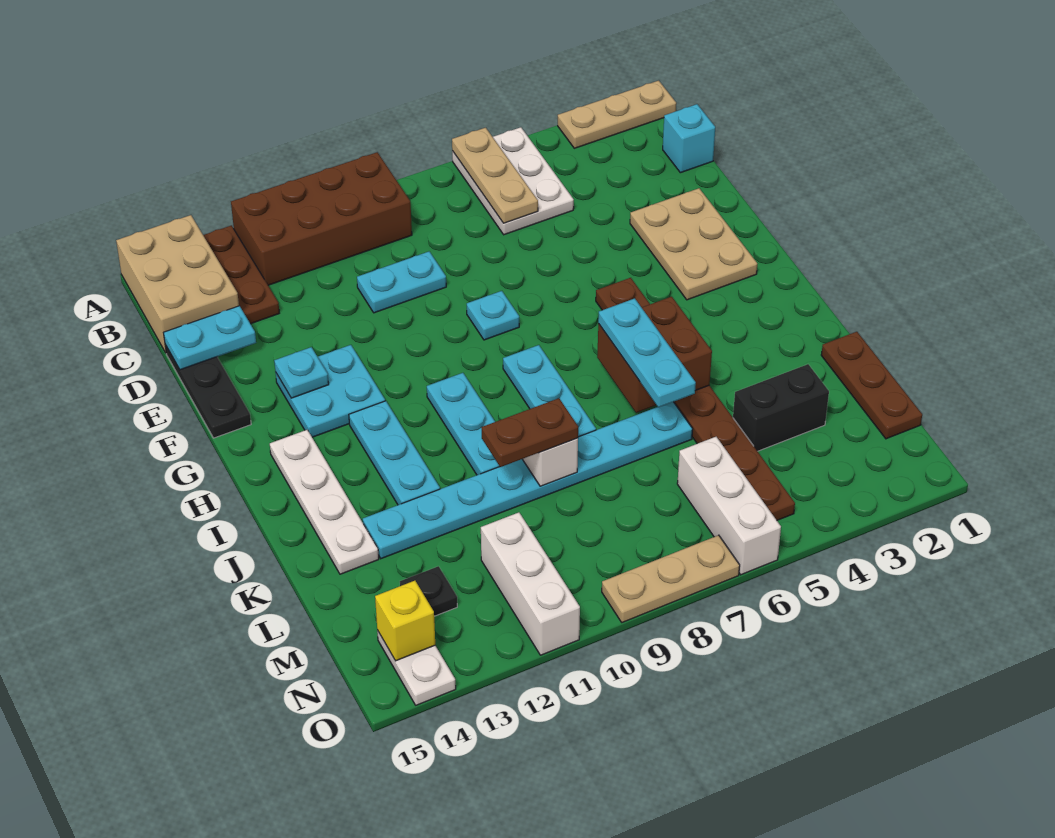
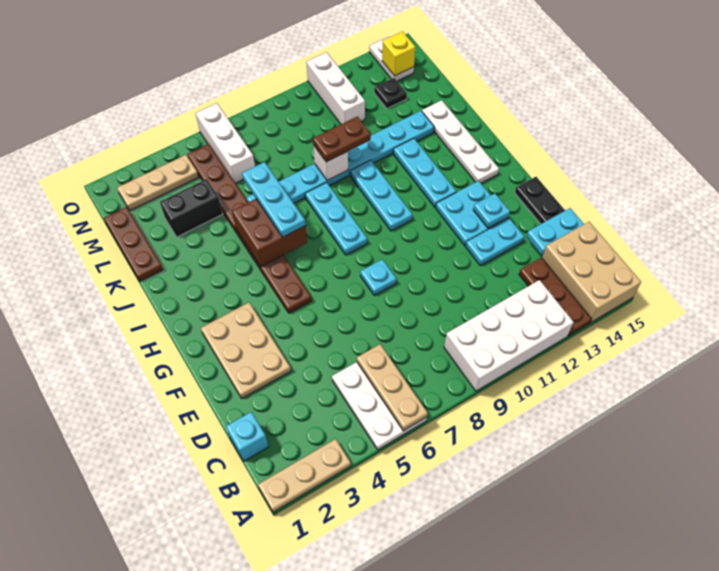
brown 2x4 brick [231,152,412,285] -> white 2x4 brick [444,280,573,391]
cyan 1x2 plate [357,251,446,313] -> cyan 1x2 plate moved to [466,218,524,265]
tan 1x3 plate [602,535,740,622] -> tan 1x3 plate moved to [117,155,198,211]

